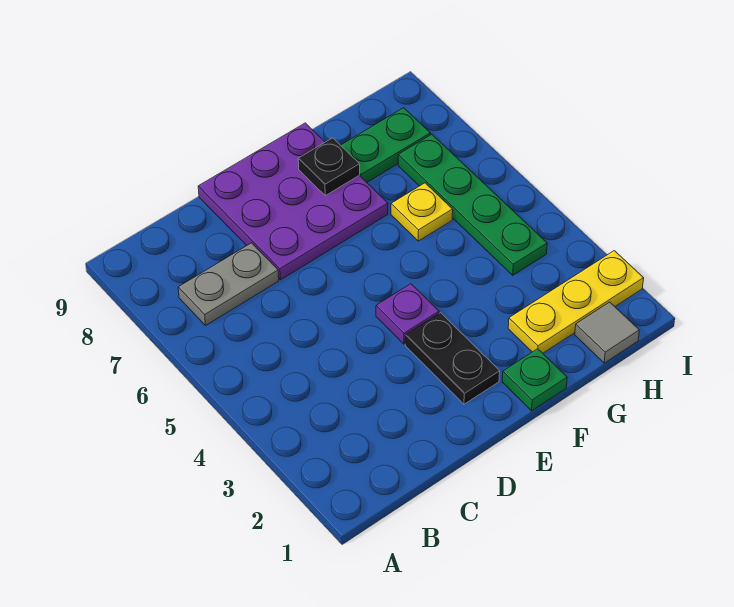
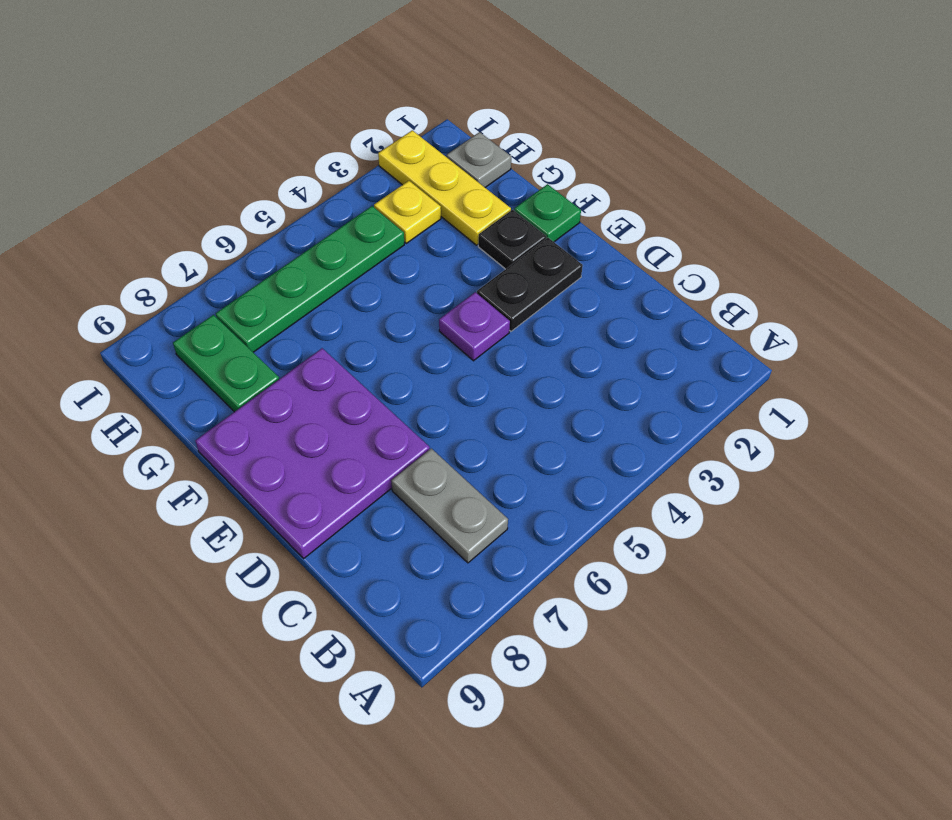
black 1x1 plate [298,138,360,196] -> black 1x1 plate moved to [478,210,546,269]
yellow 1x1 plate [391,183,453,241] -> yellow 1x1 plate moved to [374,181,441,243]
grey 1x1 tile [575,302,639,363] -> grey 1x1 plate [447,132,511,187]

